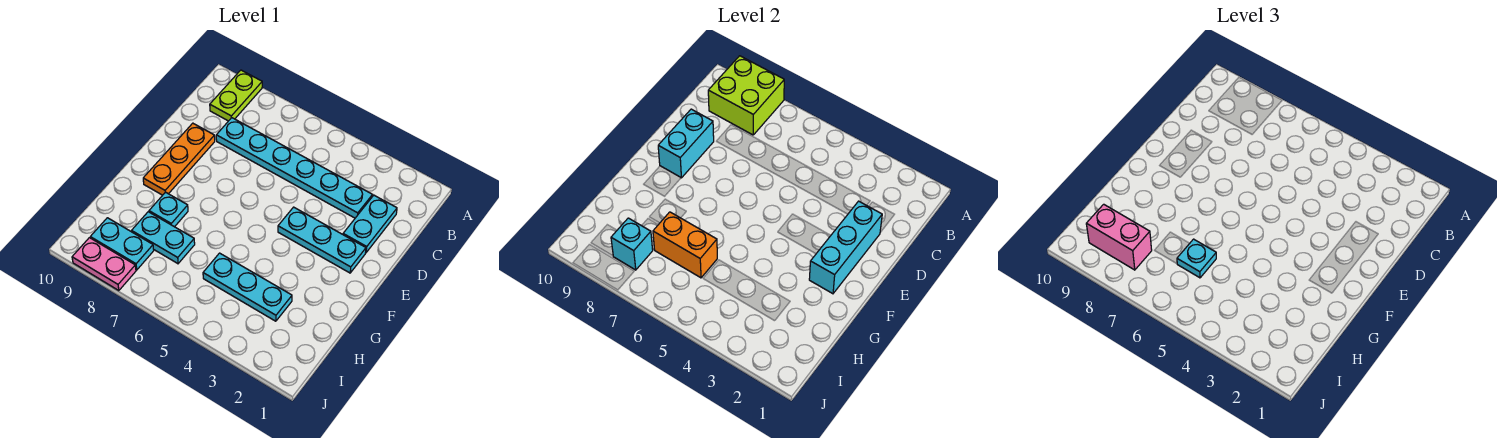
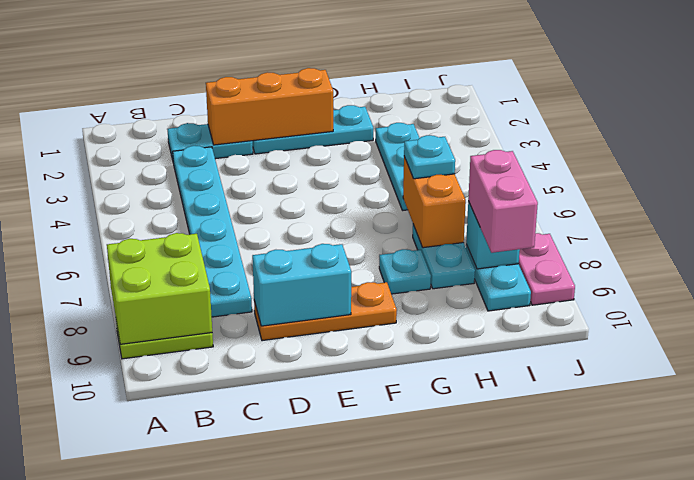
cyan 1x3 brick [809,201,882,294] -> orange 1x3 brick [206,68,333,145]
cyan 1x3 plate [278,207,366,273] -> cyan 1x3 plate turned to [252,105,373,154]

